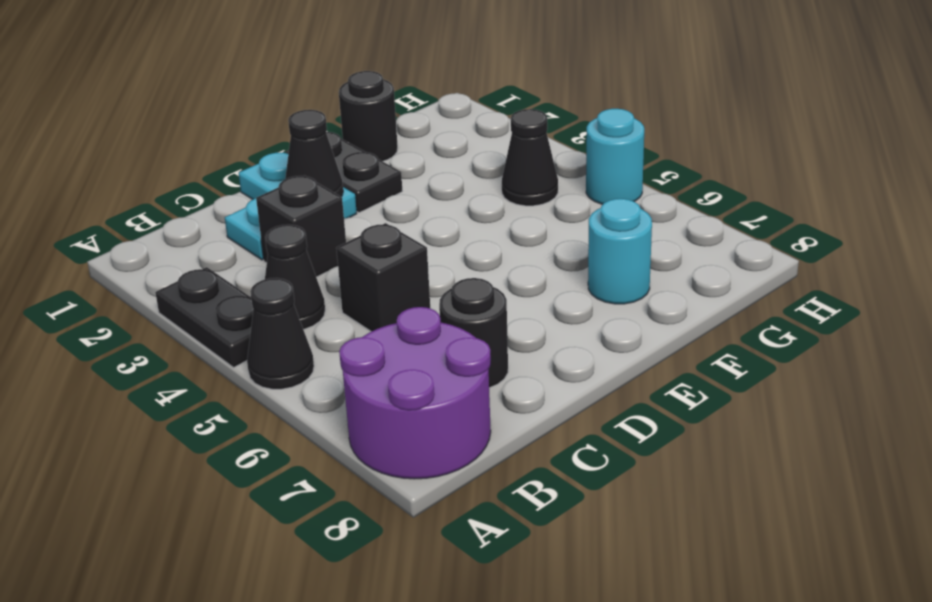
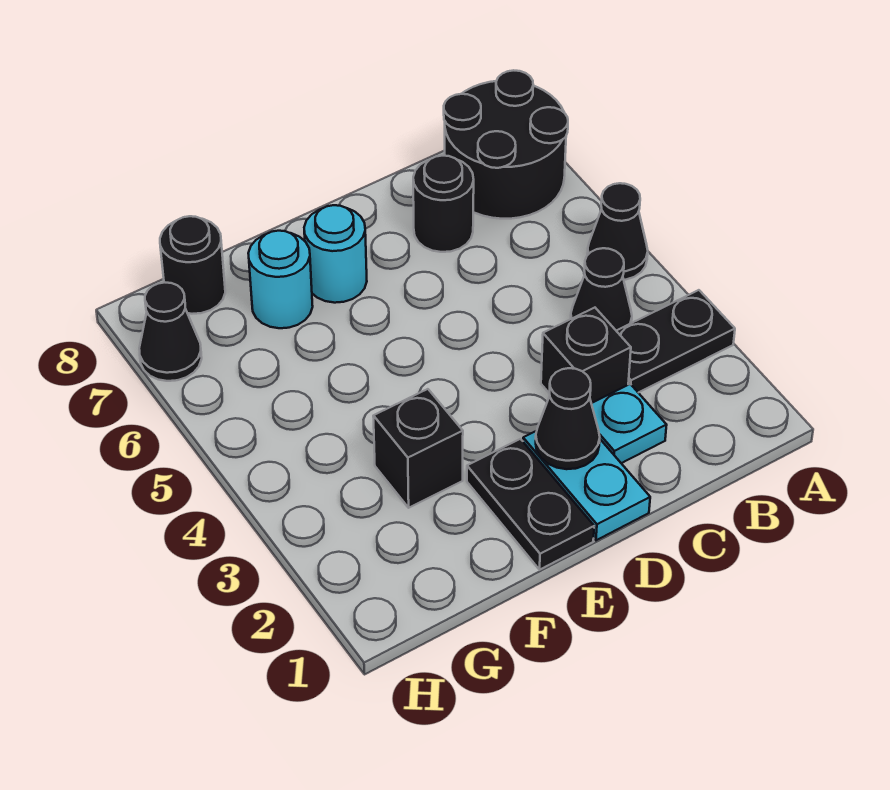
black 1x2 plate [155,267,253,367] -> black 1x2 plate turned to [617,290,735,393]
purple 2x2 round brick [339,307,491,479] -> black 2x2 round brick [444,70,568,219]
black 1x1 brick [336,223,430,332] -> black 1x1 brick moved to [373,389,463,508]
black 1x1 round brick [339,71,398,161] -> black 1x1 round brick moved to [160,216,225,314]
black 1x1 cone [502,109,558,206] -> black 1x1 cone moved to [139,283,202,381]
cyan 1x1 round brick [586,109,644,204] -> cyan 1x1 round brick moved to [304,205,367,303]

